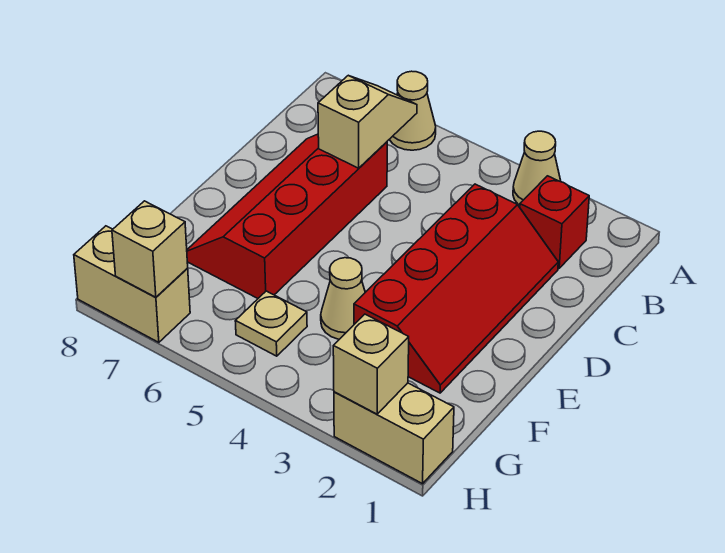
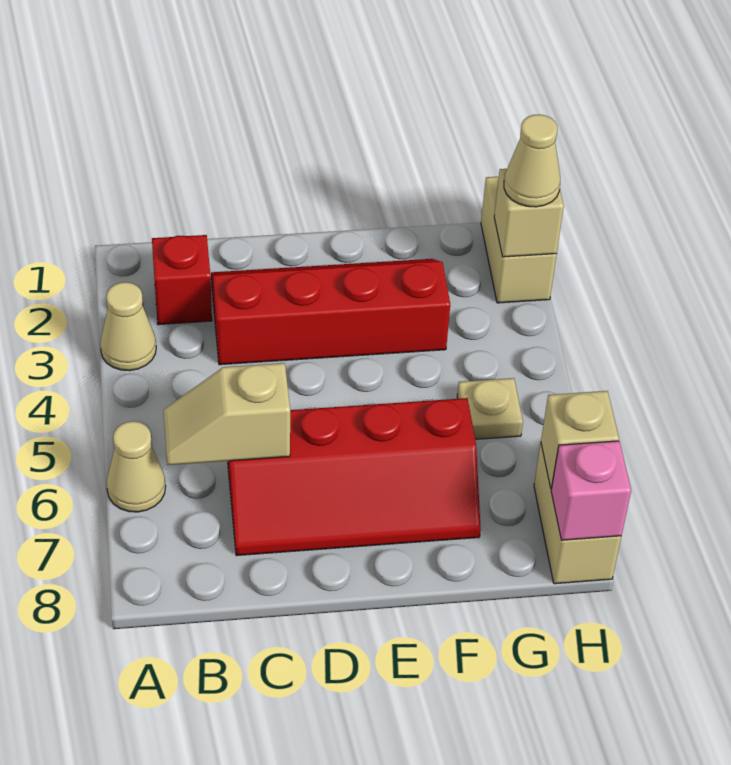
tan 1x1 cone [321,258,365,339] -> tan 1x1 cone moved to [504,114,560,207]
none -> pink 1x1 brick [551,441,631,540]

